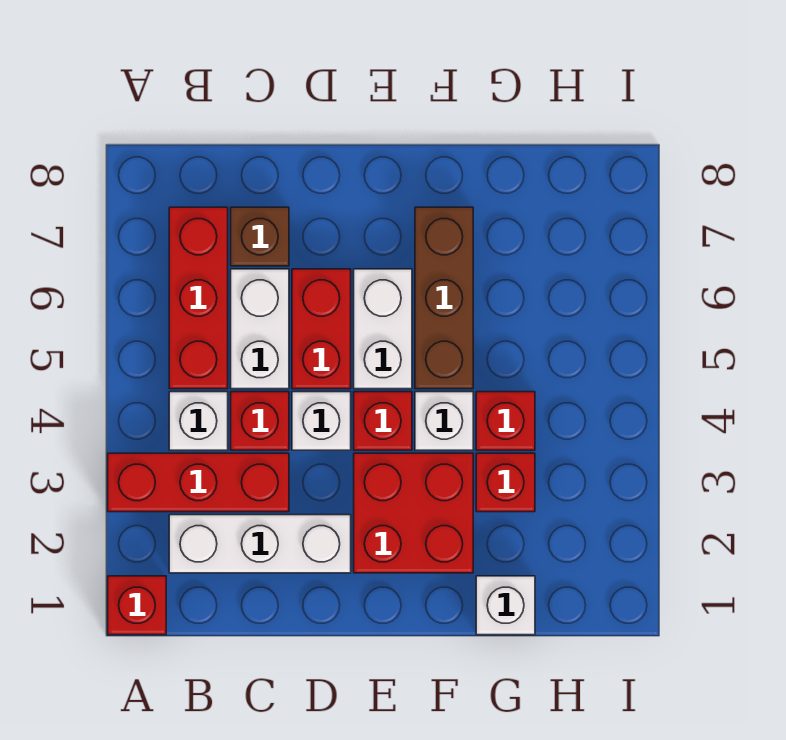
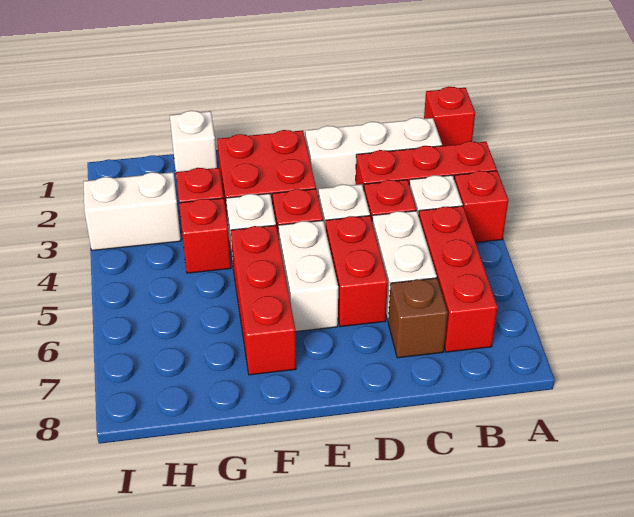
none -> red 1x1 brick [454,171,508,242]
brown 1x3 brick [415,207,473,389] -> red 1x3 brick [231,225,296,375]
none -> white 1x2 brick [83,172,181,250]

